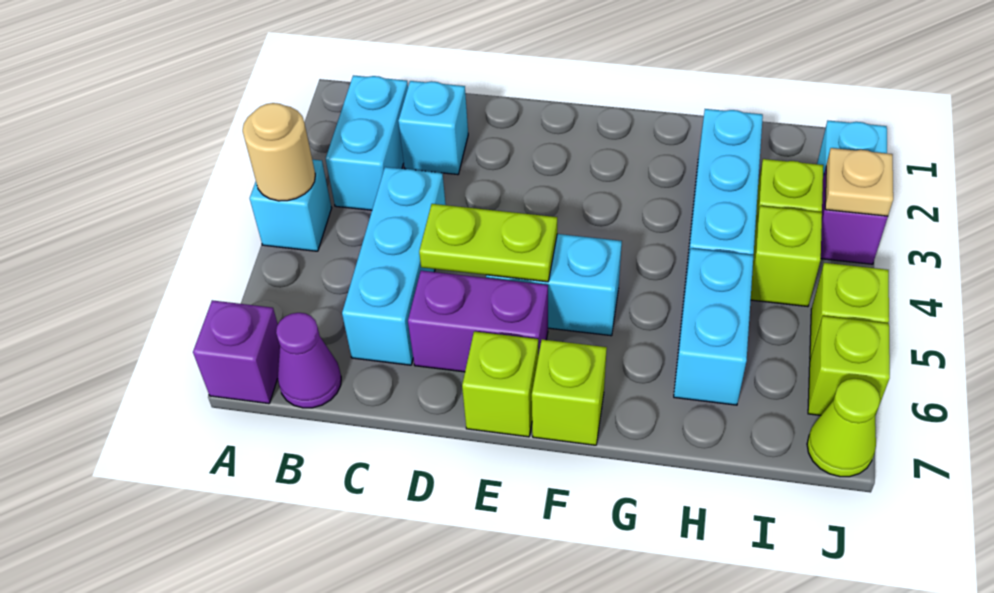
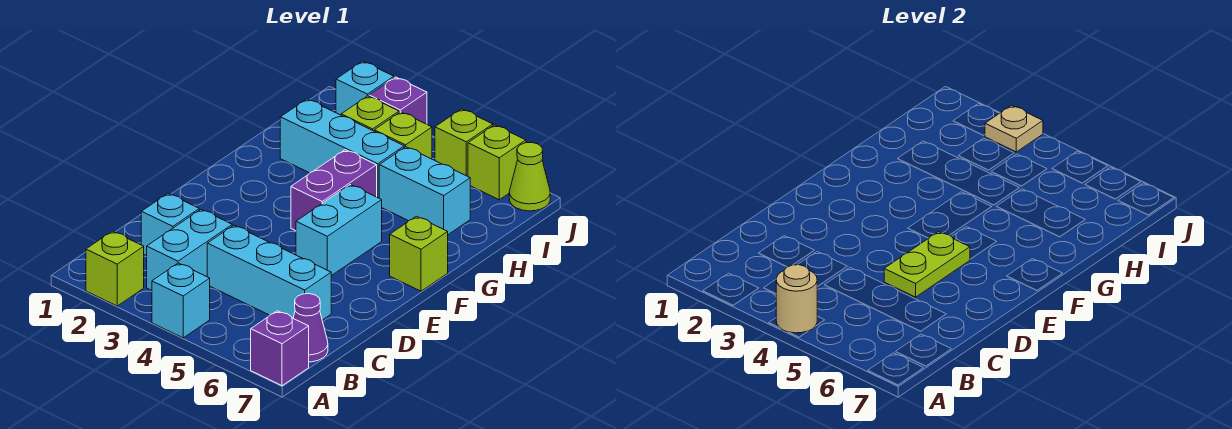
cyan 1x2 brick [326,75,408,210] -> cyan 1x2 brick turned to [147,210,232,290]
purple 1x2 brick [408,271,548,372] -> purple 1x2 brick moved to [291,150,377,231]
lime 1x1 brick [462,331,538,437] -> lime 1x1 brick moved to [86,231,144,306]

